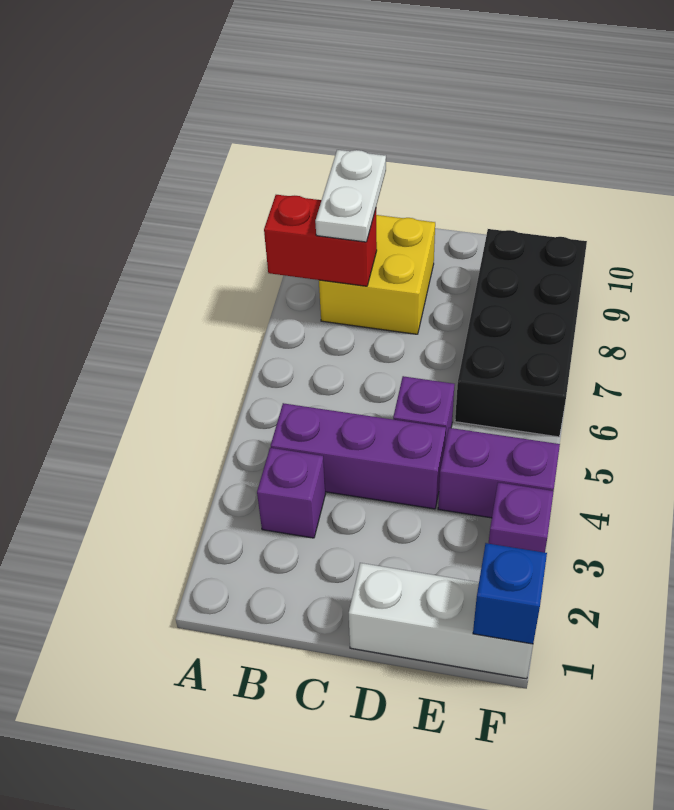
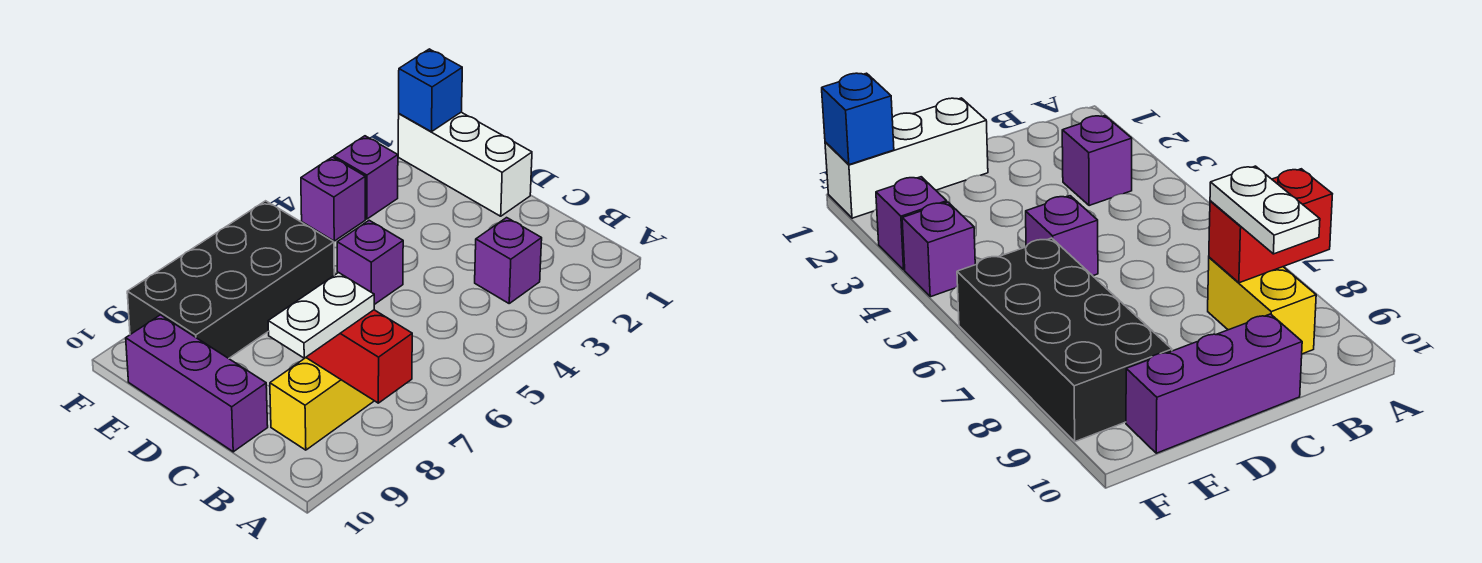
purple 1x3 brick [271,403,446,509] -> purple 1x3 brick moved to [126,315,268,452]
yellow 2x2 brick [319,215,435,334] -> yellow 1x2 brick [270,358,374,450]
purple 1x2 brick [438,428,560,518] -> purple 1x1 brick [301,157,365,241]

